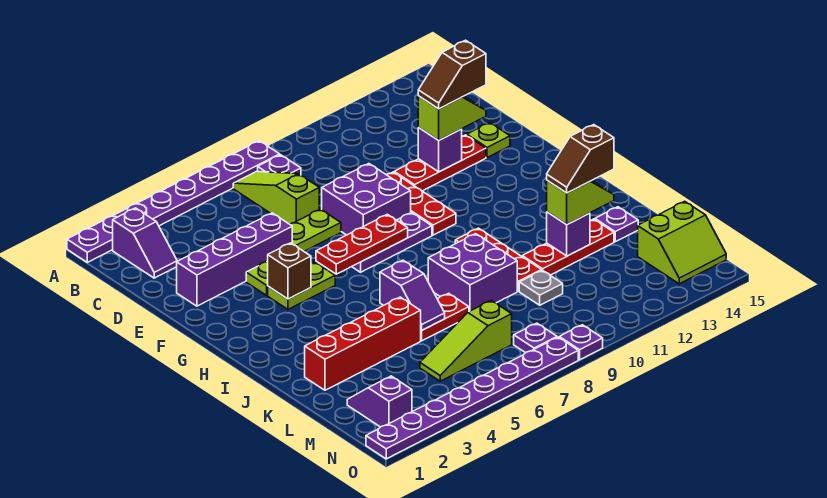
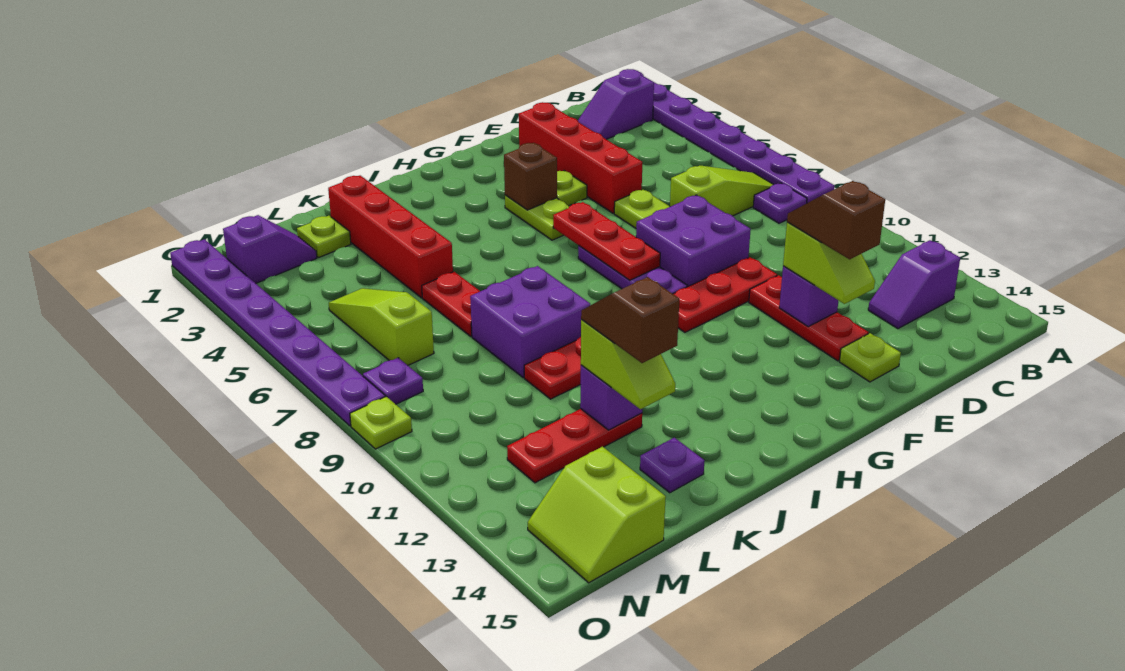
purple 1x4 brick [177,213,292,306] -> red 1x4 brick [519,102,642,213]
purple 1x2 slope [380,260,445,330] -> purple 1x2 slope moved to [868,240,960,329]
red 1x3 plate [522,219,614,275] -> red 1x3 plate turned to [507,409,642,483]
none -> lime 1x1 plate [297,216,351,257]
grey 1x1 plate [519,270,563,305] -> none
purple 1x1 plate [559,325,603,360] -> lime 1x1 plate [350,396,412,449]

